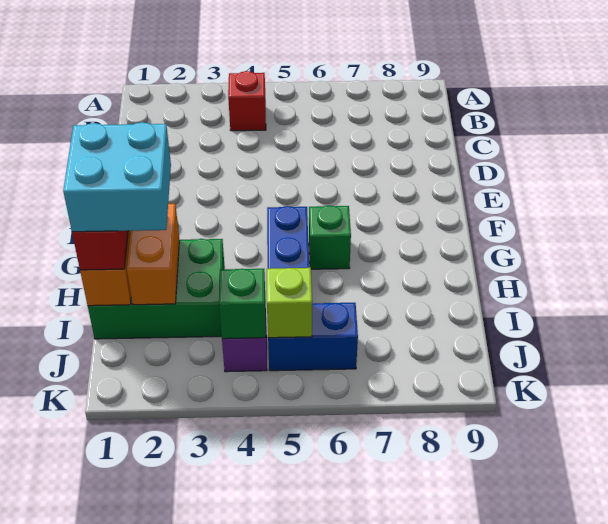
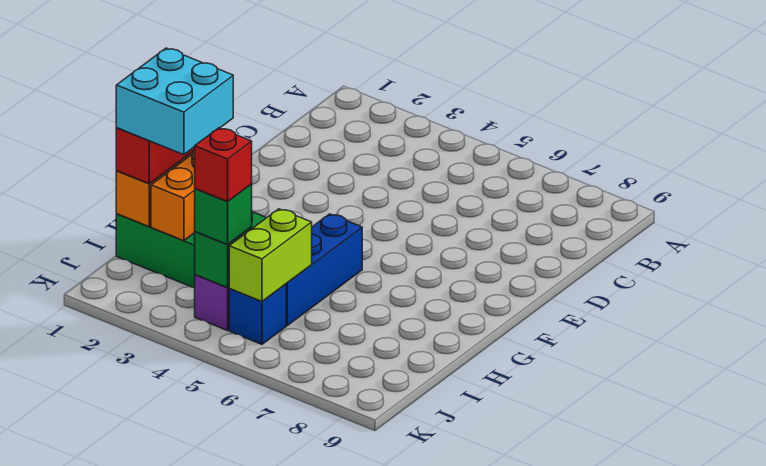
red 1x1 brick [228,71,266,131] -> red 1x1 brick moved to [195,128,252,202]
green 1x1 brick [309,205,351,269] -> green 1x1 brick moved to [195,184,252,245]
blue 1x2 brick [268,303,358,371] -> blue 1x1 brick [229,284,286,344]
lime 1x1 brick [267,268,312,338] -> lime 1x2 brick [229,209,312,301]

